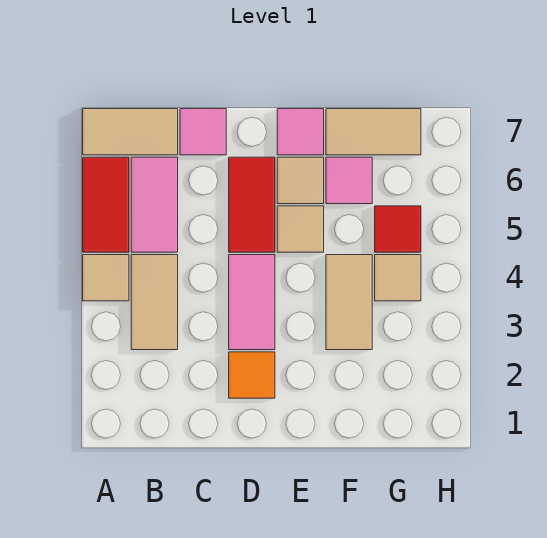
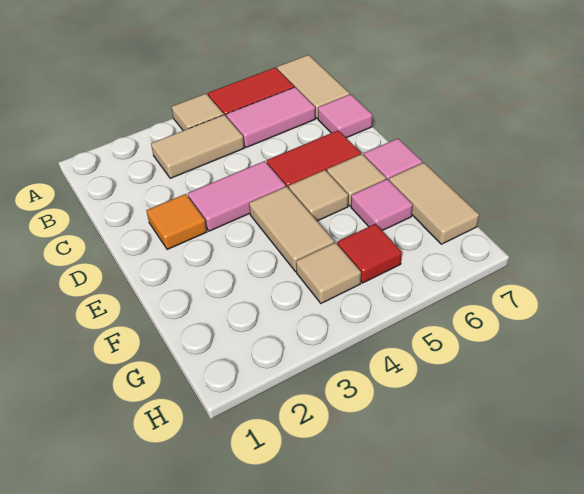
tan 1x2 tile [326,255,372,350] -> tan 1x2 tile turned to [249,186,334,272]

